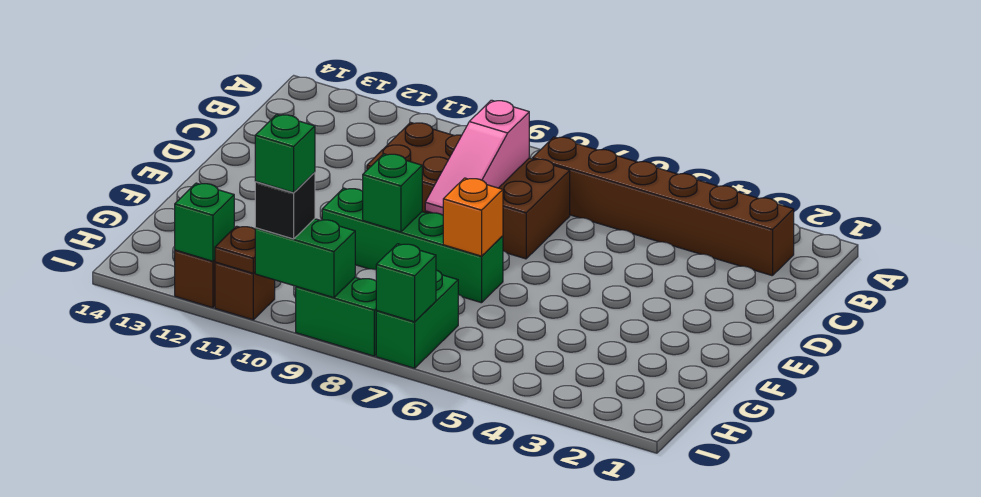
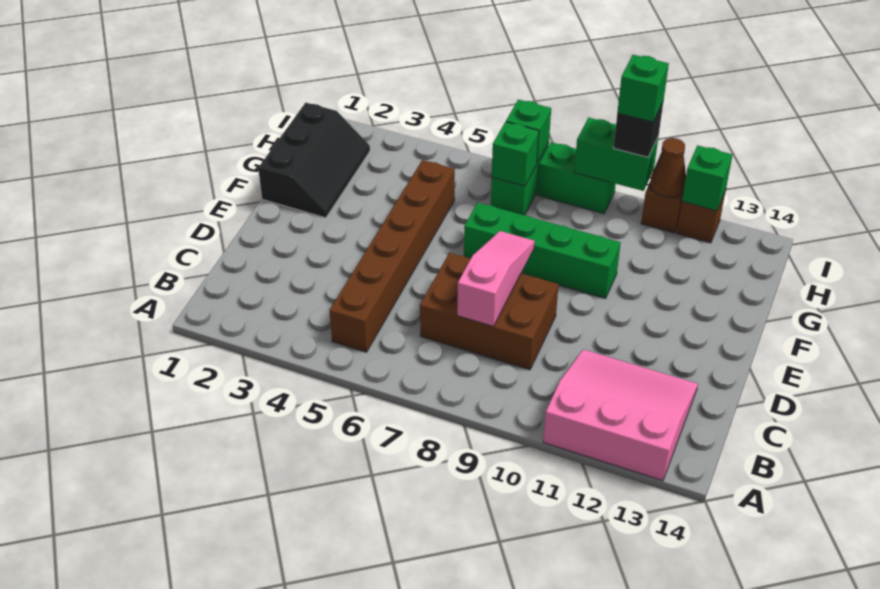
none -> pink 3x3 slope [543,349,698,481]
brown 1x6 brick [533,137,794,276] -> brown 1x6 brick turned to [329,160,455,352]
brown 2x4 brick [367,123,570,259] -> brown 2x3 brick [420,253,559,370]
none -> black 2x3 slope [258,103,370,218]
orange 1x1 brick [443,178,503,256] -> none
green 1x1 brick [363,154,422,232] -> green 1x1 brick moved to [492,122,539,186]
brown 1x1 plate [215,226,255,273] -> brown 1x1 cone [650,138,686,197]

